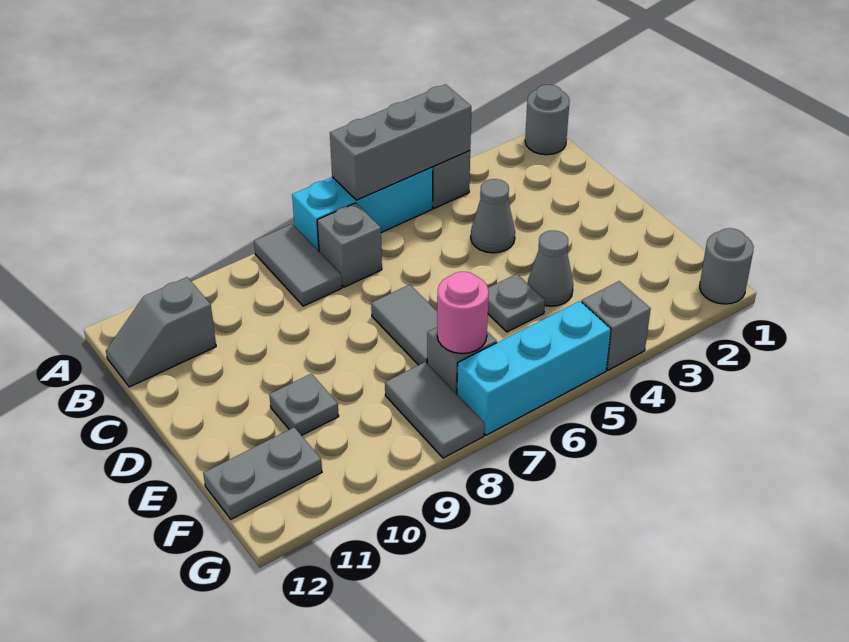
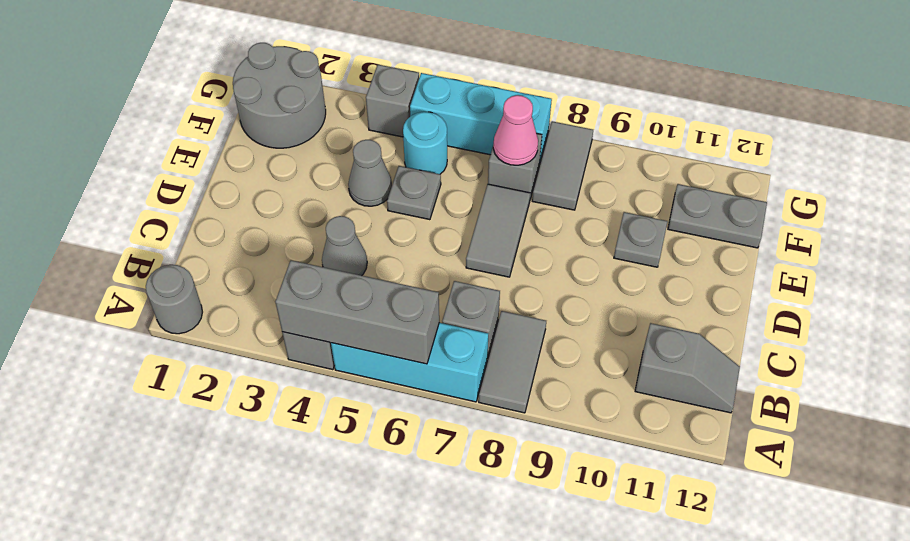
none -> cyan 1x1 round brick [403,112,447,174]
pink 1x1 round brick [437,272,489,354] -> pink 1x1 cone [493,95,538,165]
grey 1x1 round brick [700,228,754,304] -> grey 2x2 round brick [233,43,326,148]

